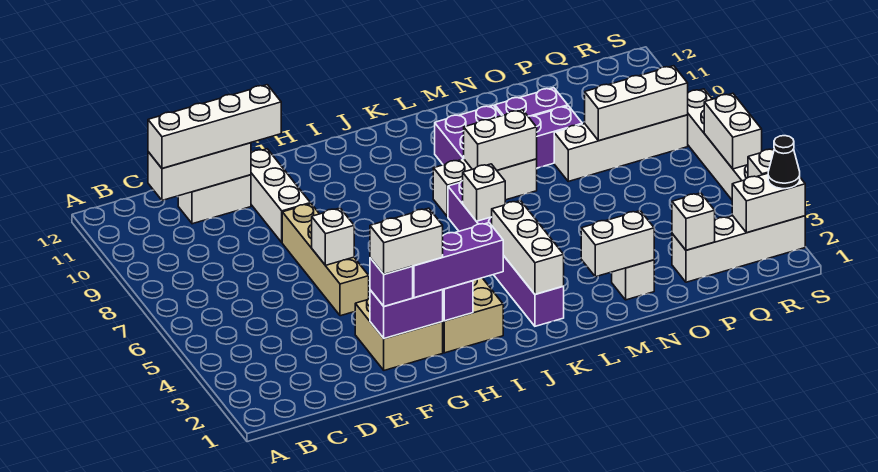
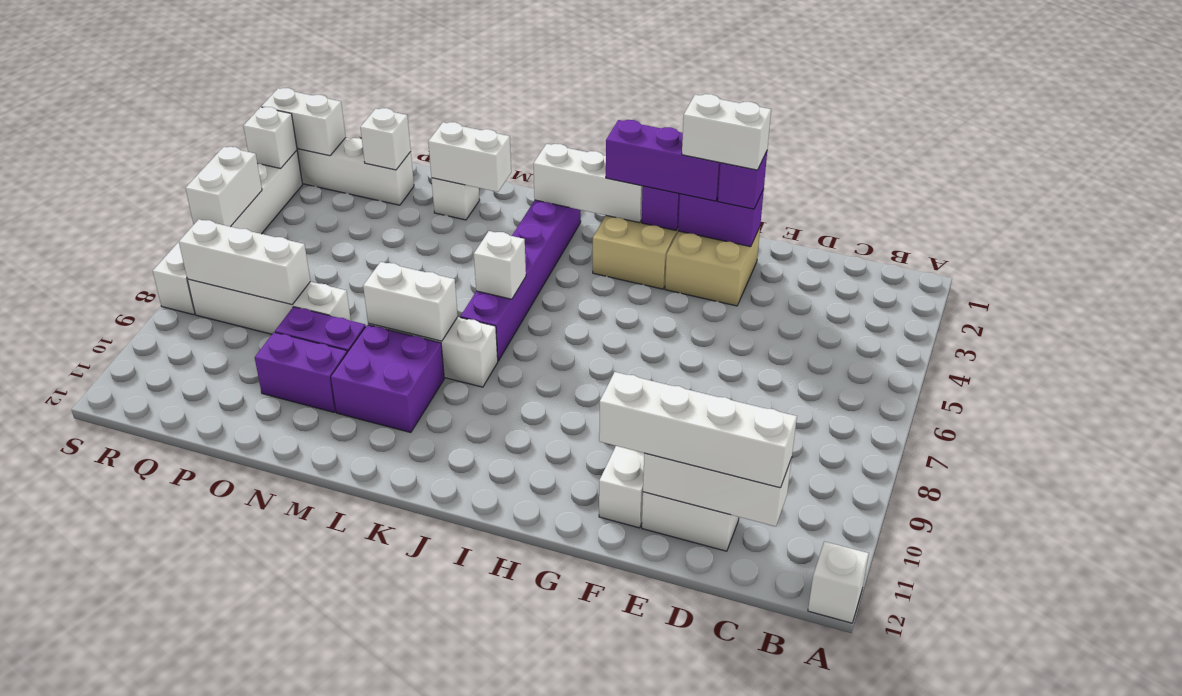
tan 1x4 brick [282,204,369,316] -> none
white 1x1 brick [312,208,354,265] -> white 1x1 brick moved to [808,541,869,623]
white 1x3 brick [492,200,564,294] -> white 1x3 brick turned to [533,144,643,223]
black 1x1 cone [768,136,800,189] -> none

